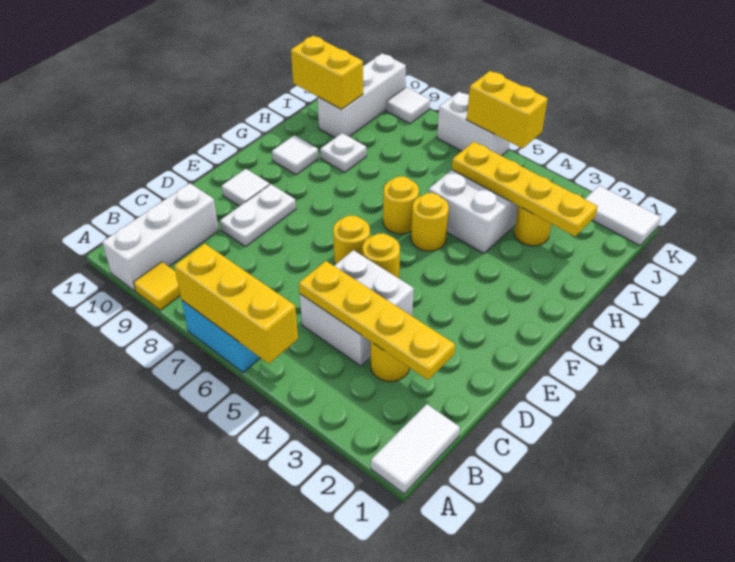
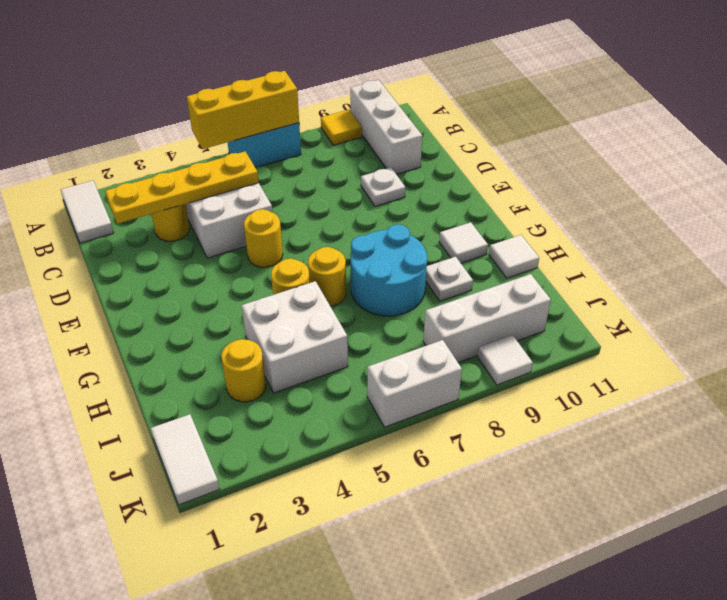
white 1x2 plate [220,184,296,247] -> white 1x1 plate [361,167,405,206]
yellow 1x1 round brick [333,215,370,265] -> none
white 1x1 tile [222,169,270,206] -> white 1x1 tile moved to [489,235,539,278]
none -> cyan 2x2 round brick [350,224,427,316]
yellow 1x4 plate [452,142,598,236] -> none
white 1x3 brick [318,53,406,138] -> white 1x3 brick turned to [423,274,551,362]
yellow 1x2 brick [291,36,363,109] -> none
white 1x2 tile [585,186,661,246] -> white 1x2 tile turned to [151,414,219,505]
yellow 1x2 brick [467,71,548,148] -> none

